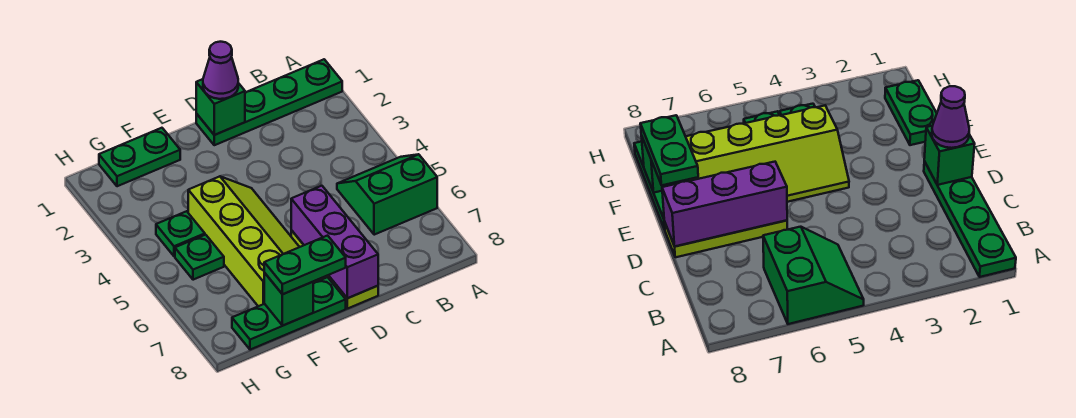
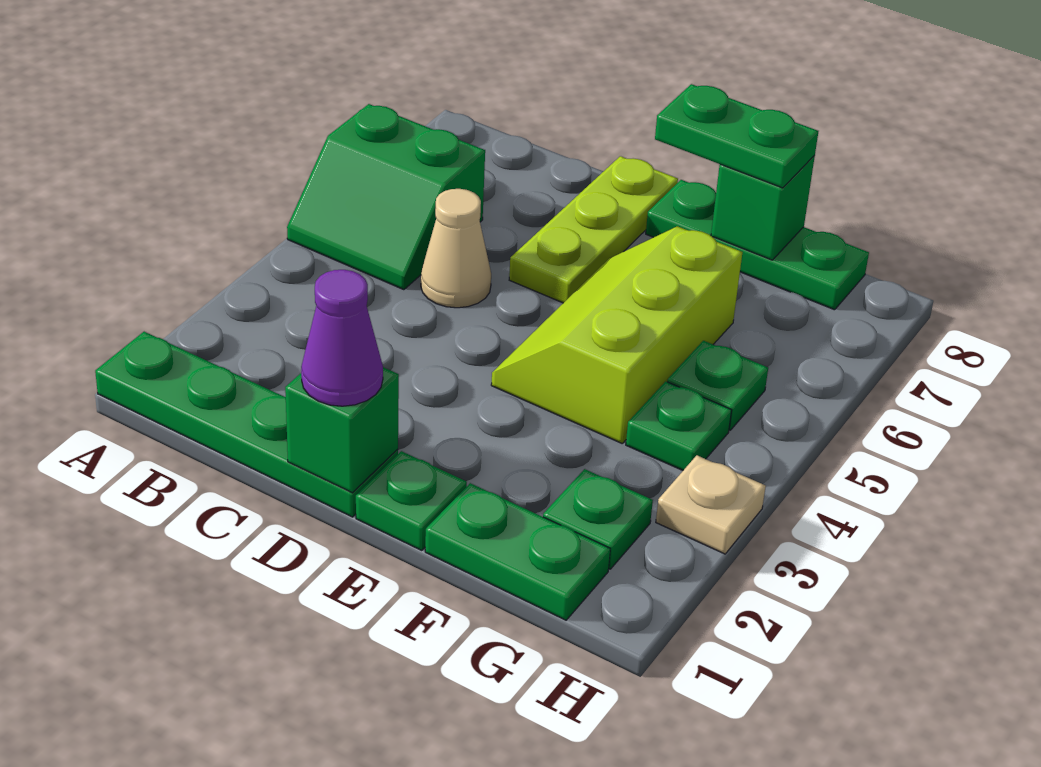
none -> tan 1x1 cone [421,189,491,308]
purple 1x3 brick [291,186,378,298] -> none
none -> green 1x1 plate [356,451,467,550]
lime 2x4 slope [188,176,324,306] -> lime 2x3 slope [491,226,743,443]
none -> green 1x1 plate [543,469,653,569]
none -> tan 1x1 plate [656,455,766,554]

